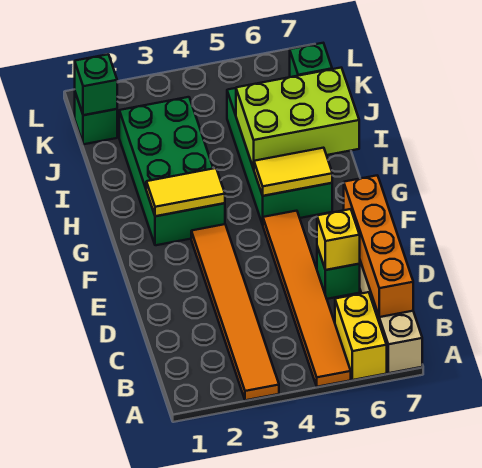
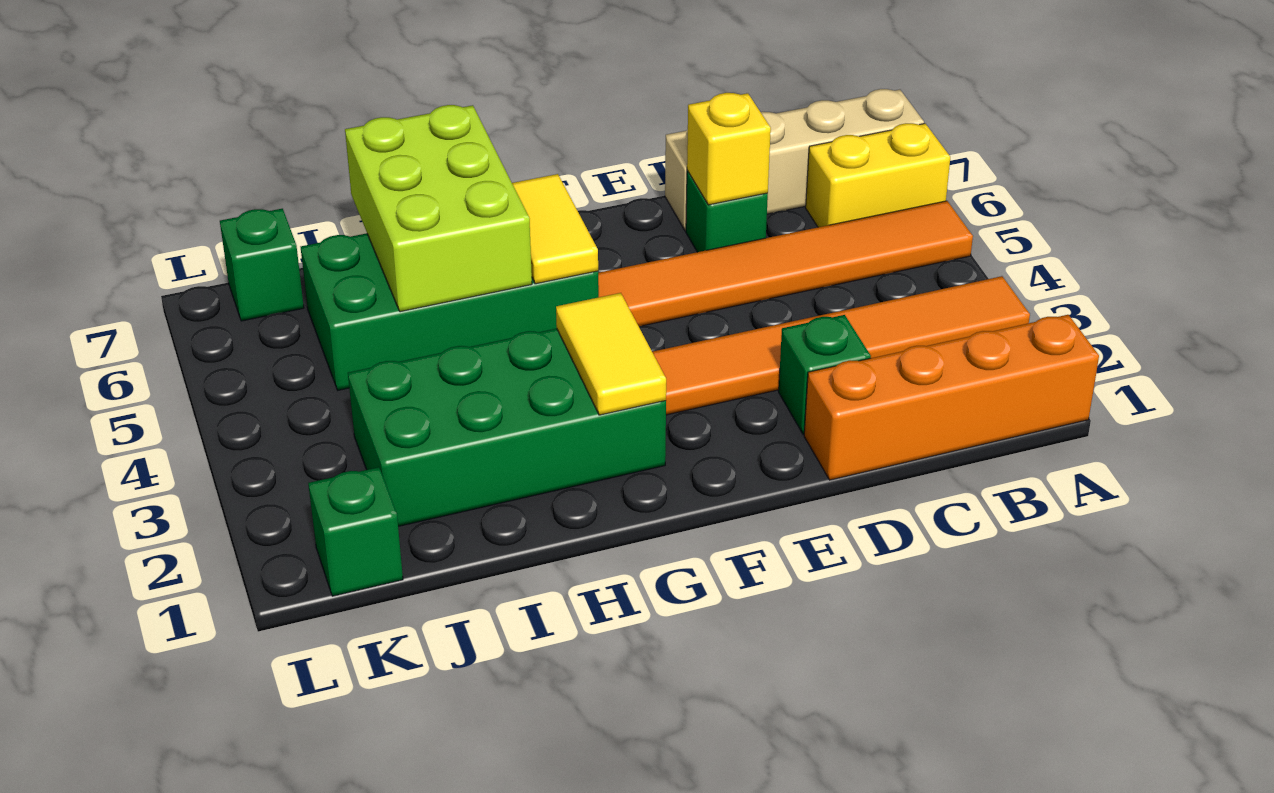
orange 1x4 brick [344,175,413,317] -> orange 1x4 brick moved to [804,315,1099,480]
green 1x1 brick [75,54,117,115] -> green 1x1 brick moved to [779,315,871,434]

